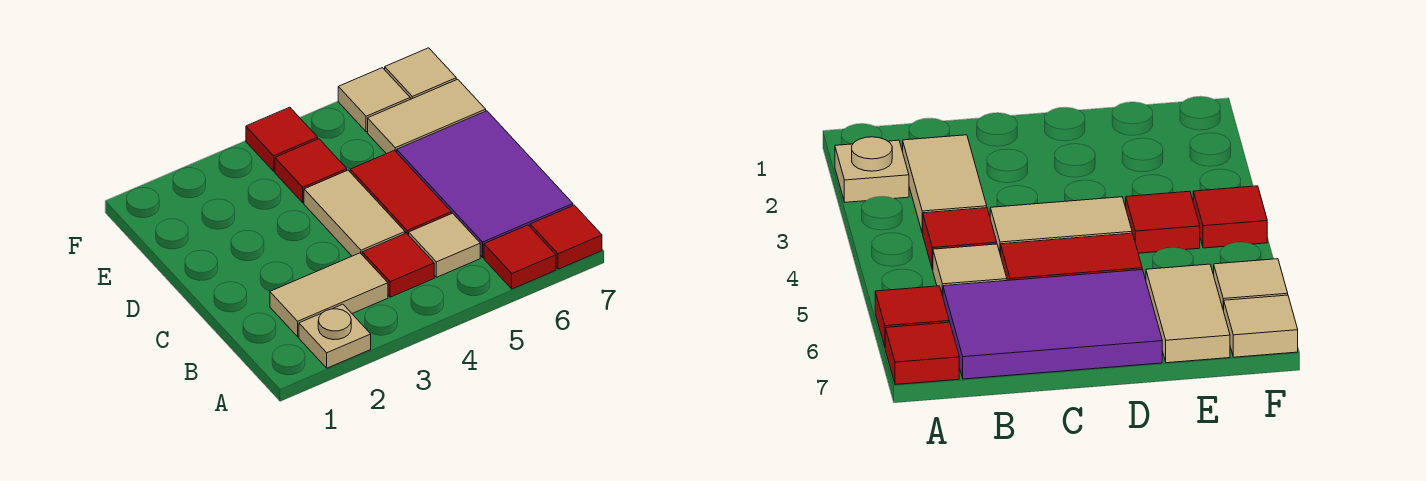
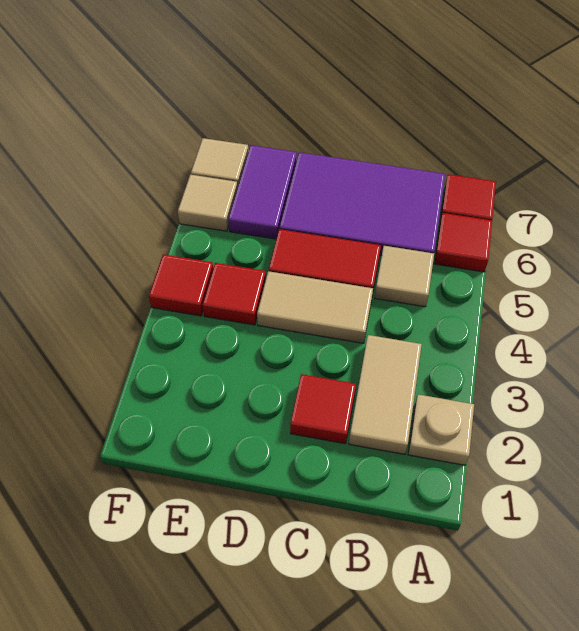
red 1x1 tile [362,233,434,297] -> red 1x1 tile moved to [290,374,356,444]
tan 1x2 tile [368,79,486,154] -> purple 1x2 tile [228,145,297,239]

